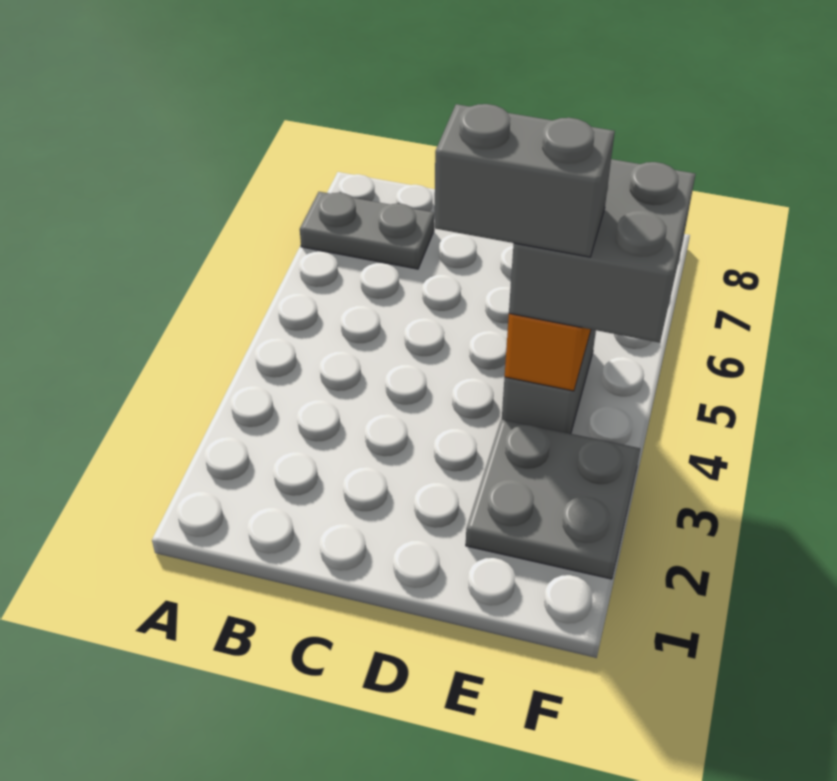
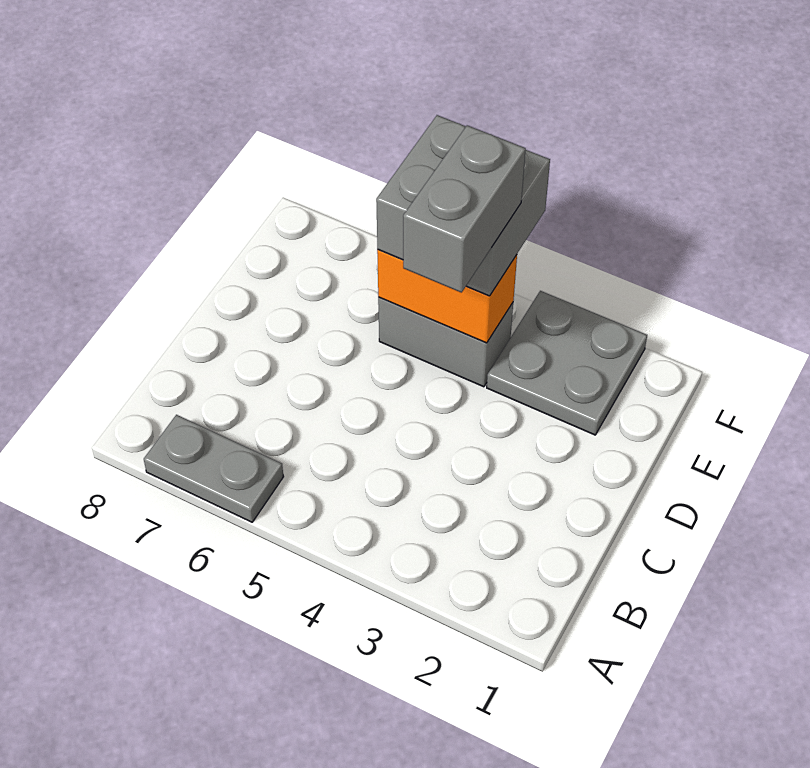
grey 1x2 plate [300,192,434,269] -> grey 1x2 plate turned to [144,415,284,522]

